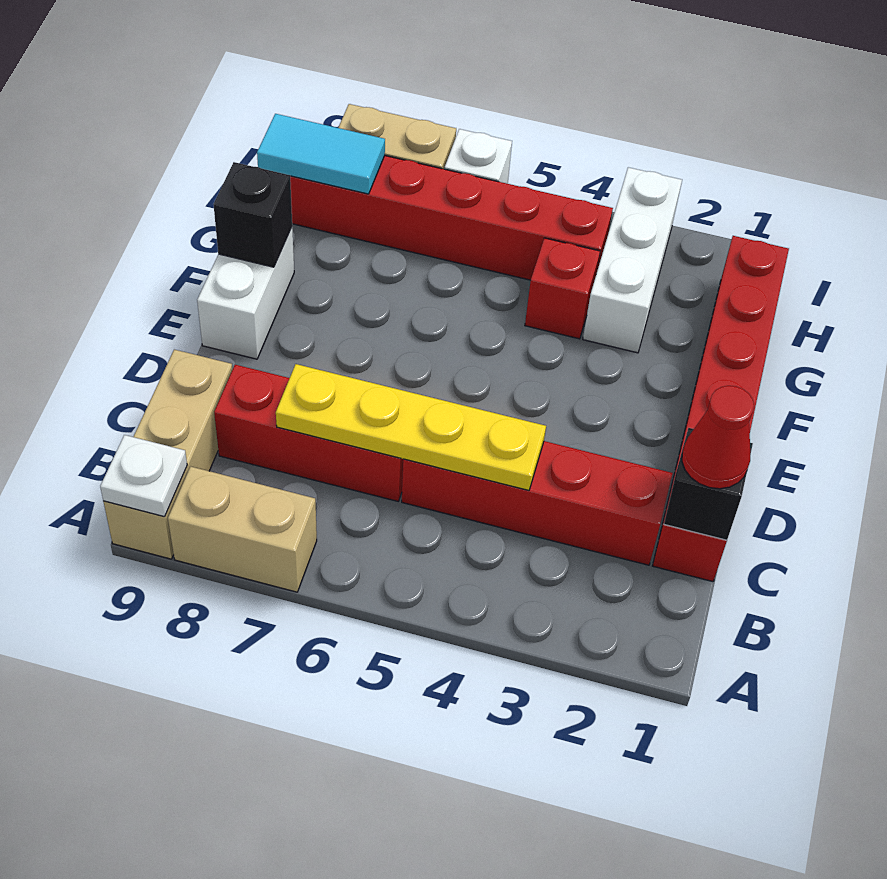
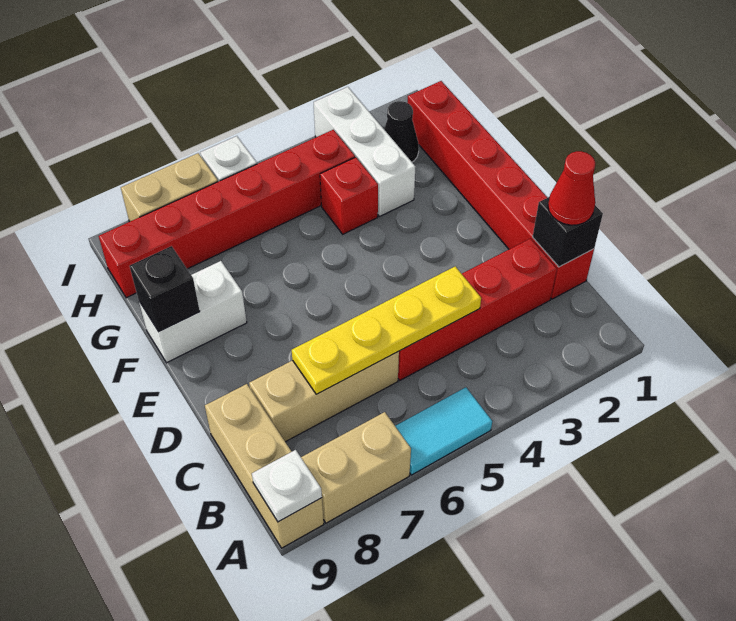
red 1x3 brick [214,365,403,501] -> tan 1x3 brick [249,351,399,442]
white 1x2 brick [197,227,294,359] -> white 1x2 brick turned to [139,261,247,363]
none -> black 1x1 cone [384,101,419,162]
cyan 1x2 tile [257,114,385,194] -> cyan 1x2 tile moved to [395,387,492,475]

